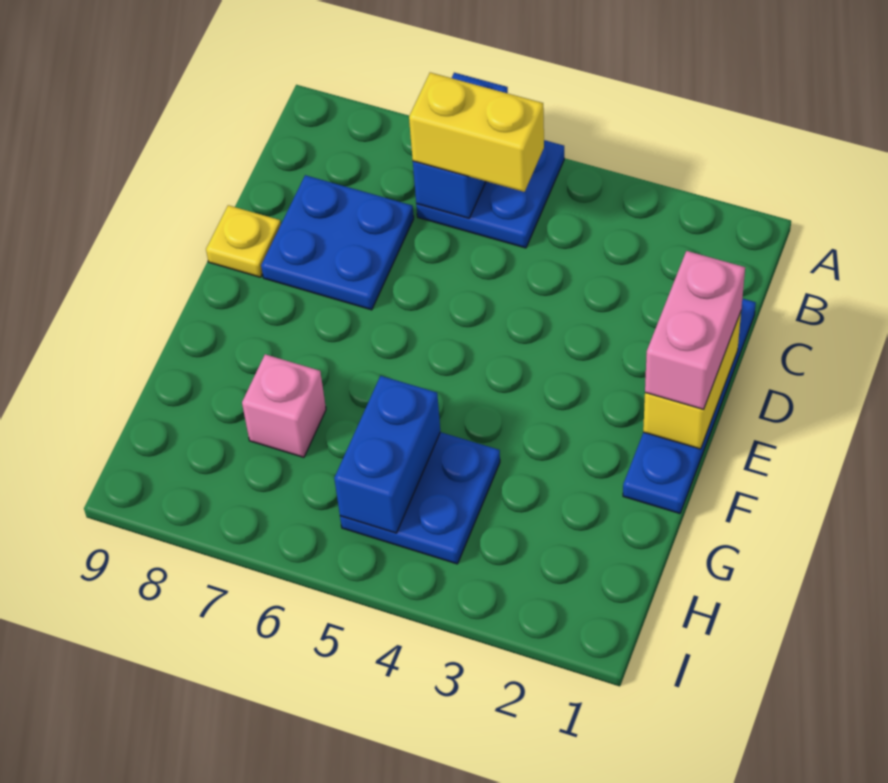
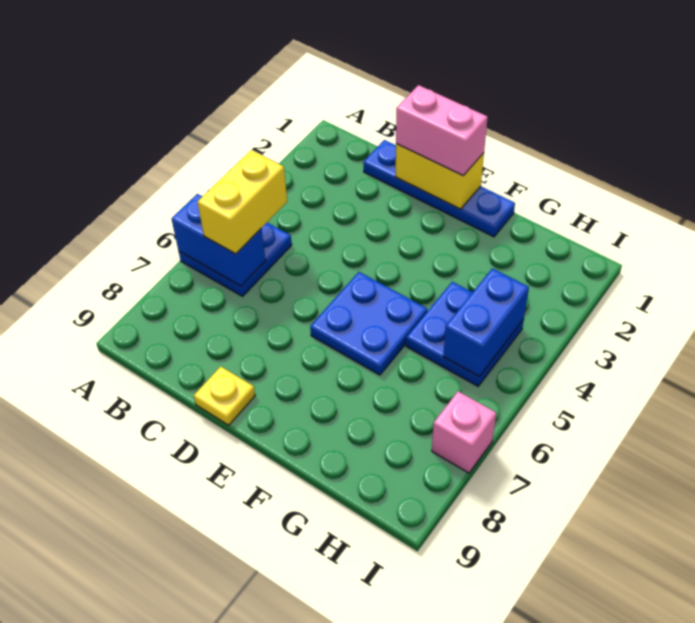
blue 2x2 plate [261,175,414,310] -> blue 2x2 plate moved to [310,272,427,375]
blue 1x2 brick [334,376,440,533] -> blue 1x2 brick turned to [443,268,529,376]
pink 1x1 brick [242,354,326,457] -> pink 1x1 brick moved to [432,391,496,473]

